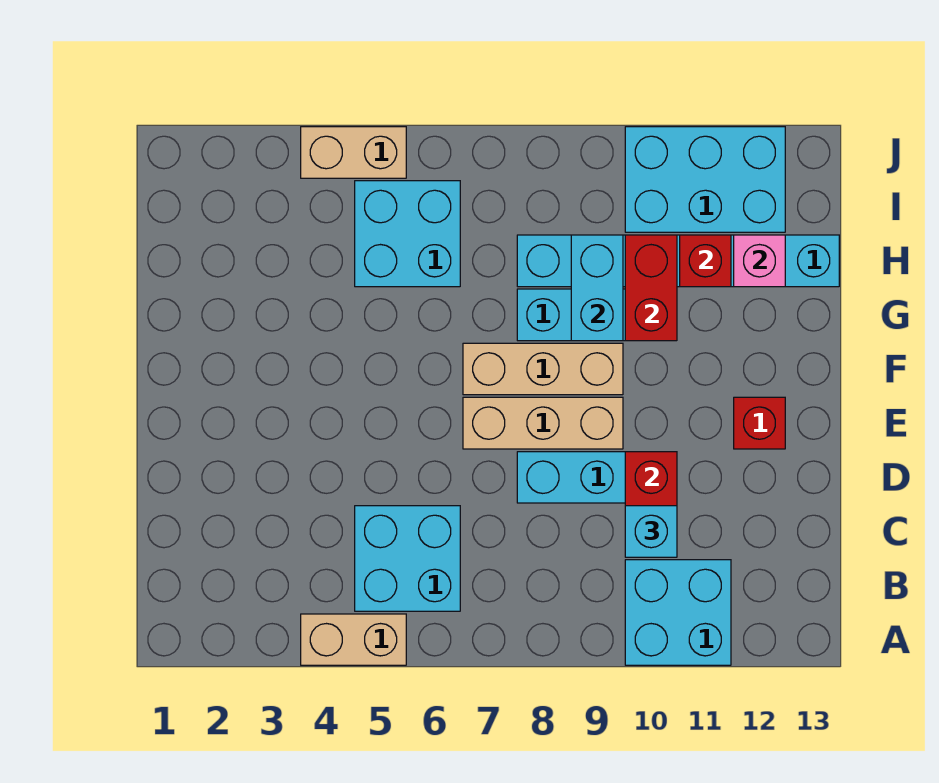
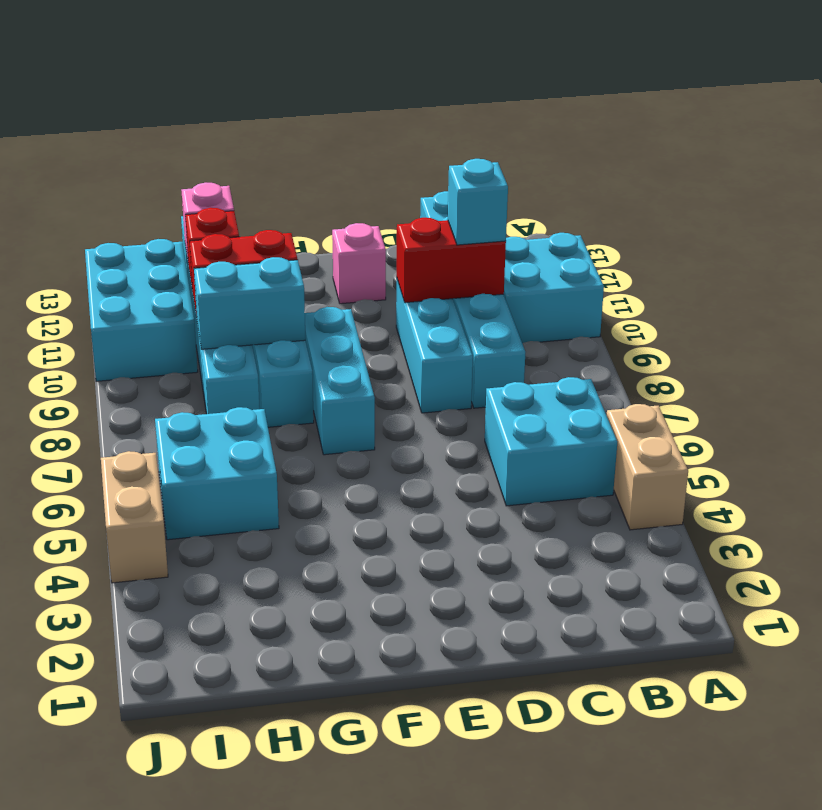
none -> cyan 1x6 brick [420,191,525,408]
tan 1x3 brick [463,397,623,449] -> none
red 1x1 brick [734,397,785,449] -> pink 1x1 brick [332,223,386,304]
tan 1x3 brick [463,343,623,395] -> cyan 1x3 brick [305,307,375,455]

